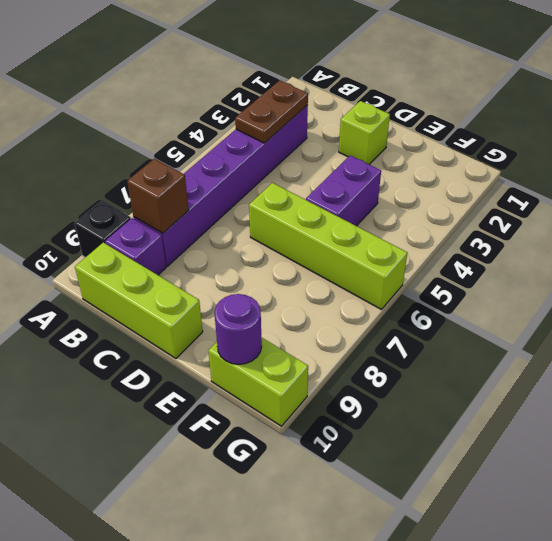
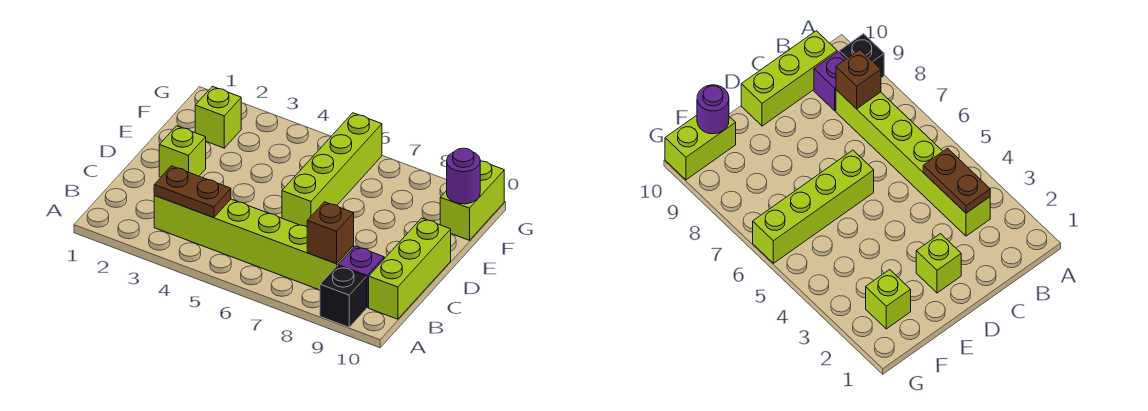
purple 1x6 brick [133,105,308,266] -> lime 1x6 brick [154,196,354,290]
purple 1x2 brick [306,156,381,226] -> none
none -> lime 1x1 brick [195,86,241,148]

